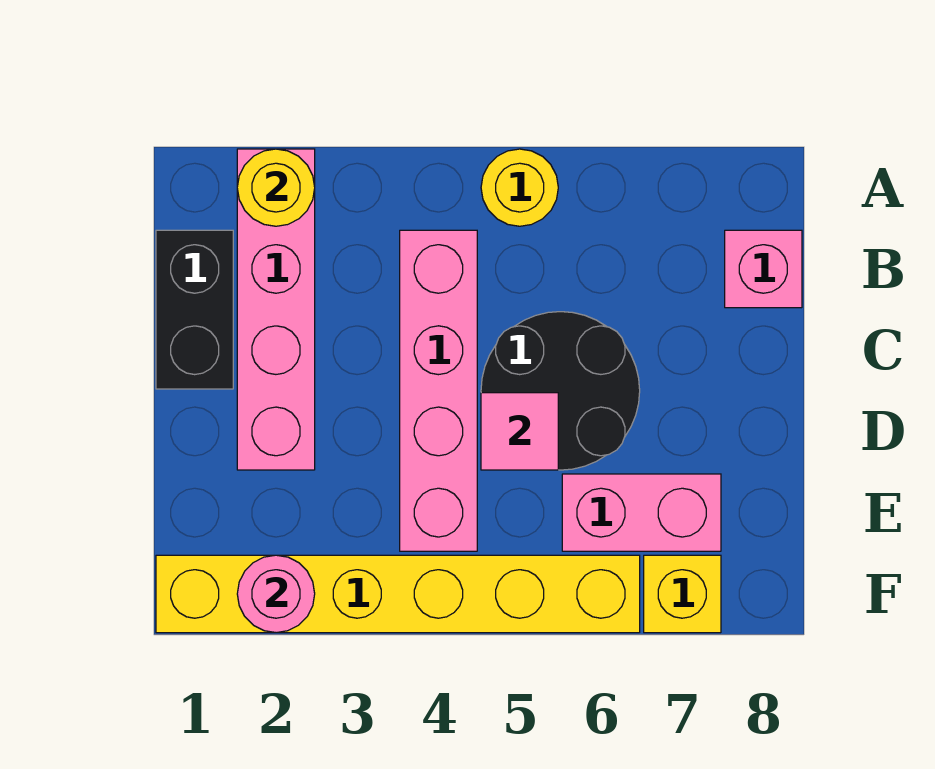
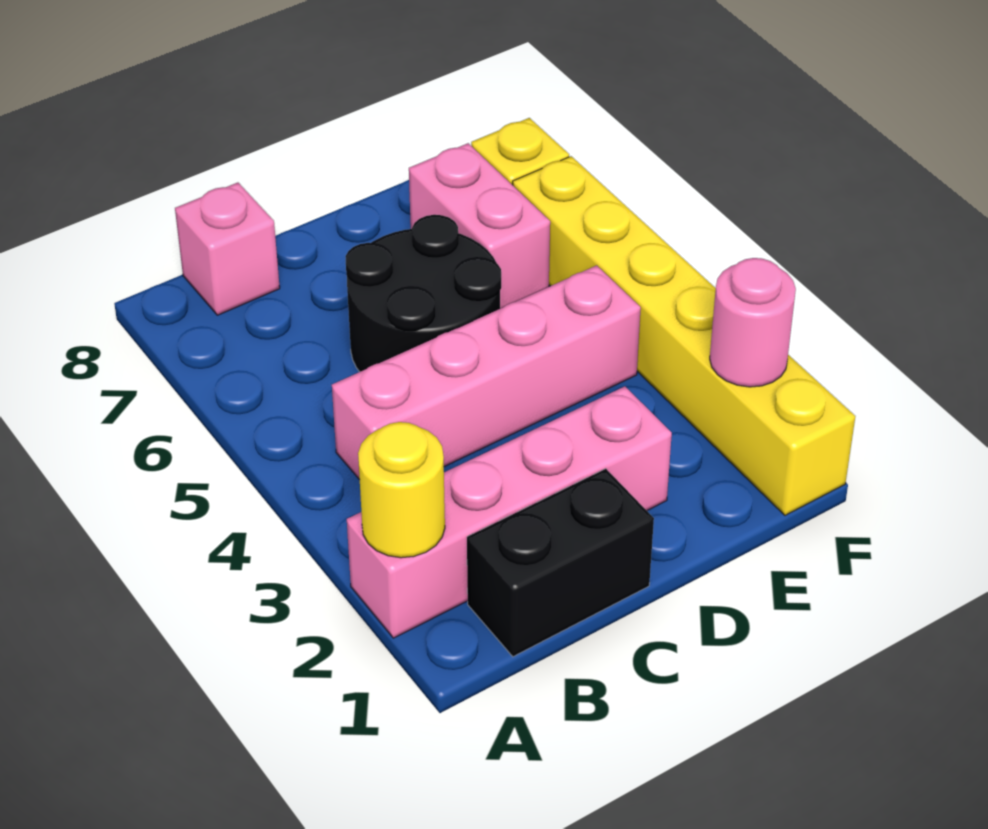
yellow 1x1 round brick [481,149,558,226] -> none
pink 1x1 tile [481,393,558,470] -> none

